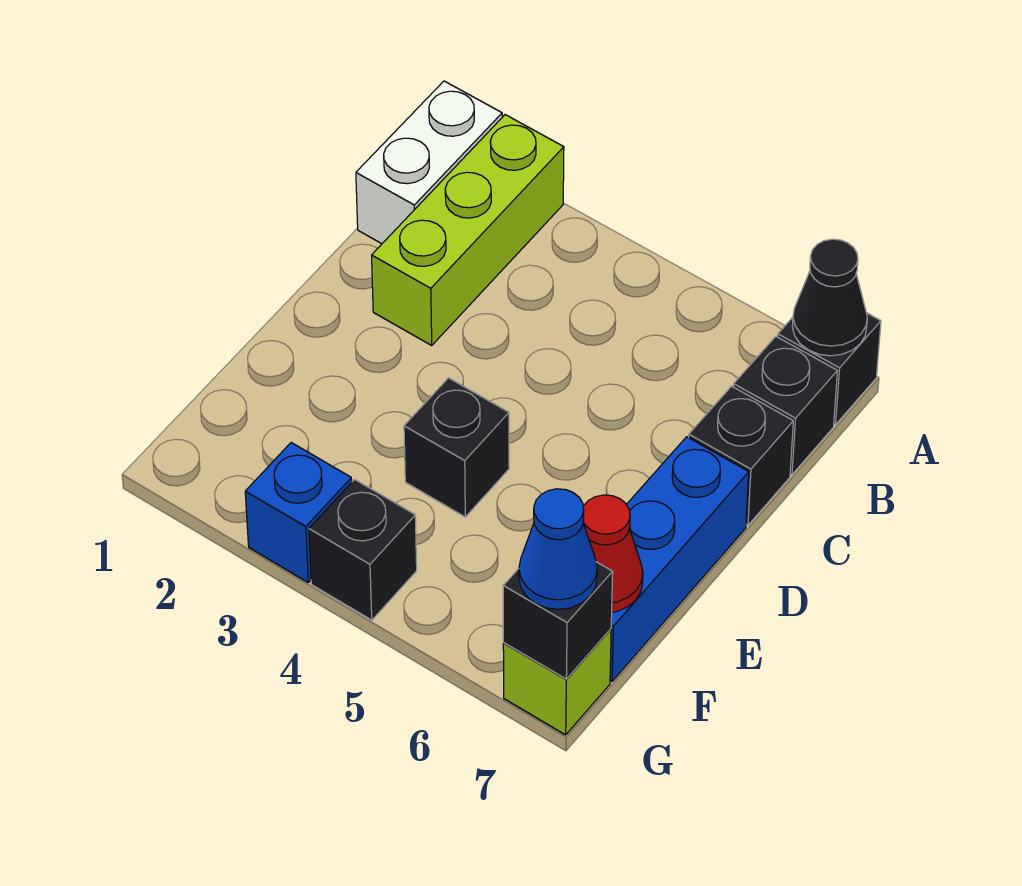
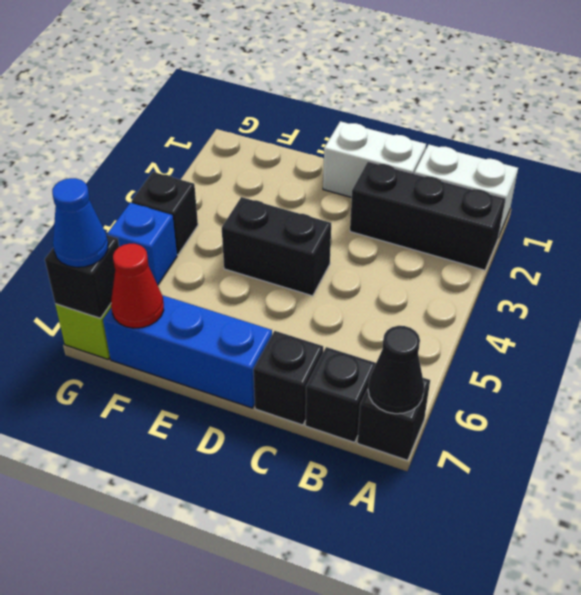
lime 1x3 brick [372,115,564,345] -> black 1x3 brick [350,161,506,270]
none -> white 1x2 brick [323,121,426,197]
black 1x1 brick [404,378,509,517] -> black 1x2 brick [222,197,331,296]
blue 1x1 brick [245,443,352,582] -> blue 1x1 brick moved to [107,203,177,285]

